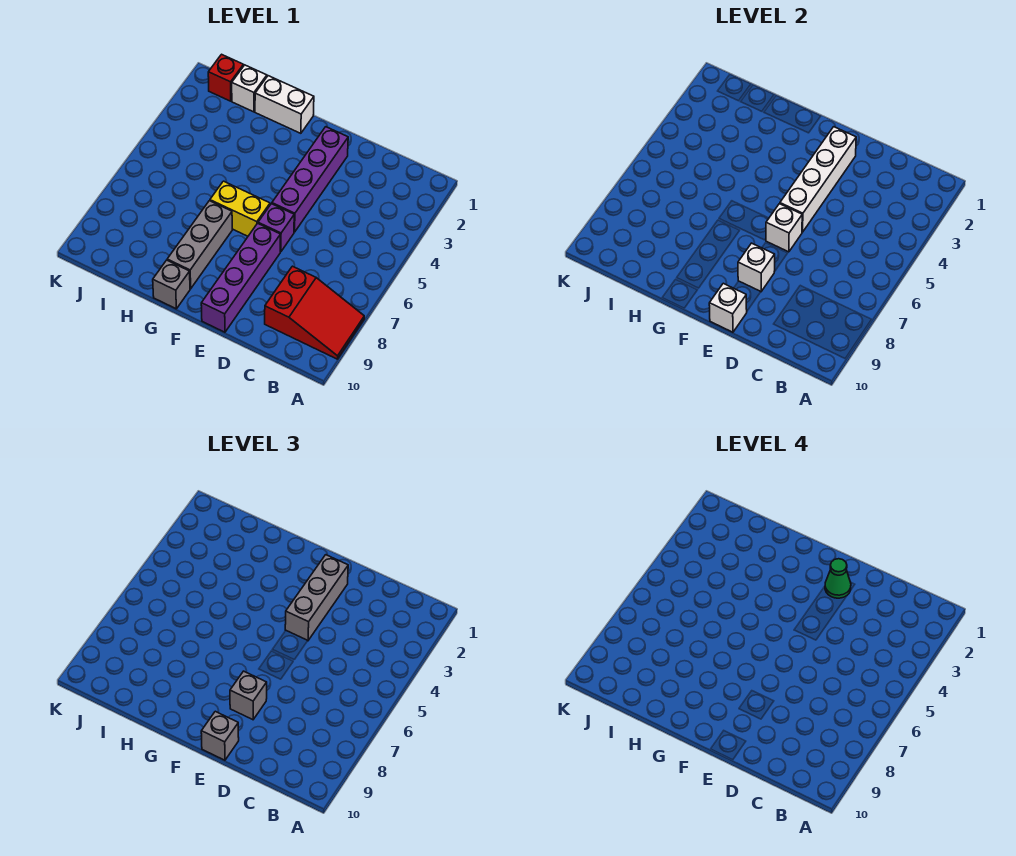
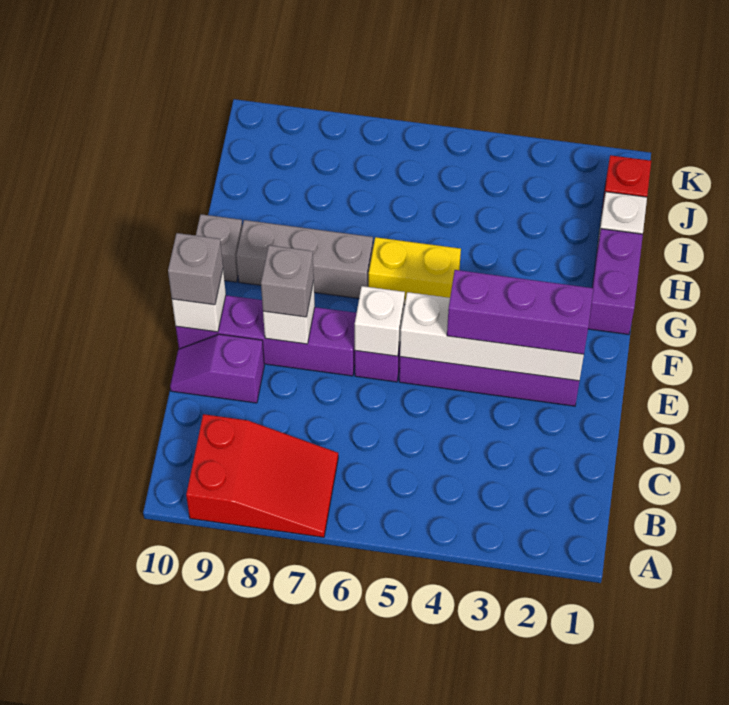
red 2x3 slope [265,266,364,359] -> red 2x3 slope turned to [186,414,338,537]
none -> purple 1x2 slope [170,334,264,403]
grey 1x3 brick [285,555,348,640] -> purple 1x3 brick [447,270,593,354]
green 1x1 cone [825,559,851,598] -> none
yellow 1x2 brick [210,181,270,236] -> yellow 1x2 brick turned to [369,237,461,305]
white 1x2 brick [255,76,314,133] -> purple 1x2 brick [588,229,643,335]

